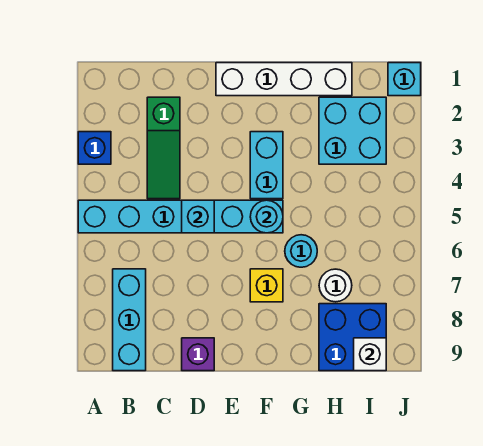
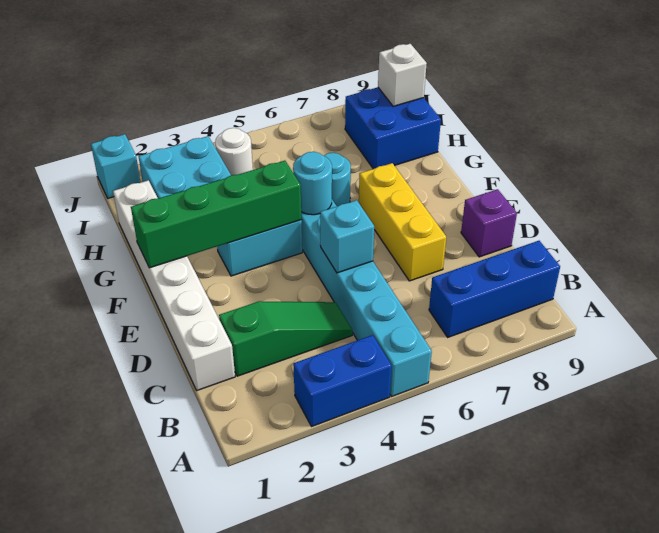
blue 1x1 brick [78,132,111,164] -> blue 1x2 brick [293,335,392,427]
cyan 1x3 brick [113,269,146,371] -> blue 1x3 brick [429,241,560,337]
white 1x4 brick [216,63,352,96] -> white 1x6 brick [113,180,235,390]
none -> green 1x4 brick [131,161,301,268]
yellow 1x1 brick [250,269,283,302] -> yellow 1x3 brick [359,163,446,281]
white 1x1 round brick [319,269,352,302] -> white 1x1 round brick moved to [215,128,253,175]

